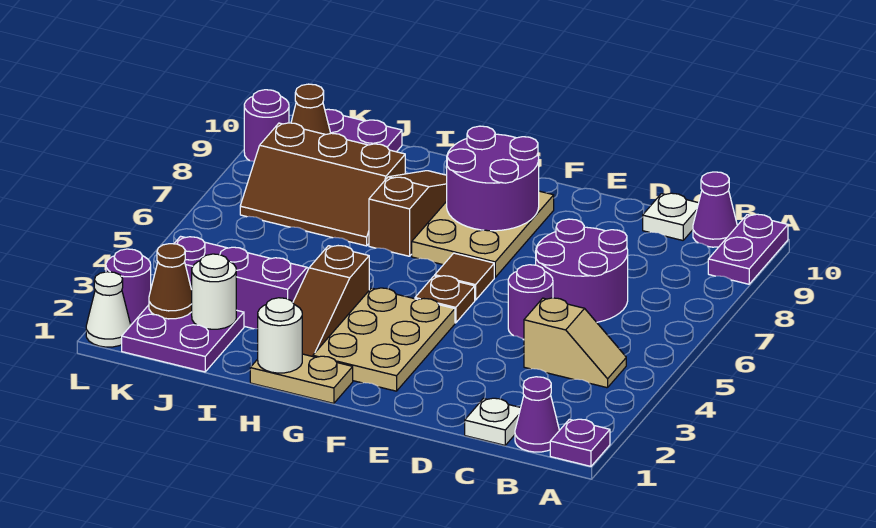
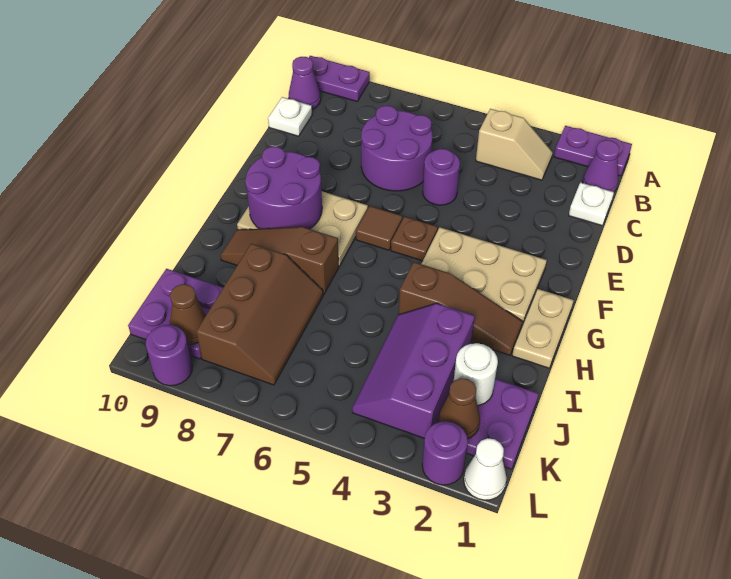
purple 1x1 plate [550,419,610,466] -> purple 1x2 plate [554,126,632,176]
tan 1x2 slope [524,298,626,388] -> tan 1x2 slope turned to [476,109,553,180]
white 1x1 round brick [258,298,302,373] -> none

